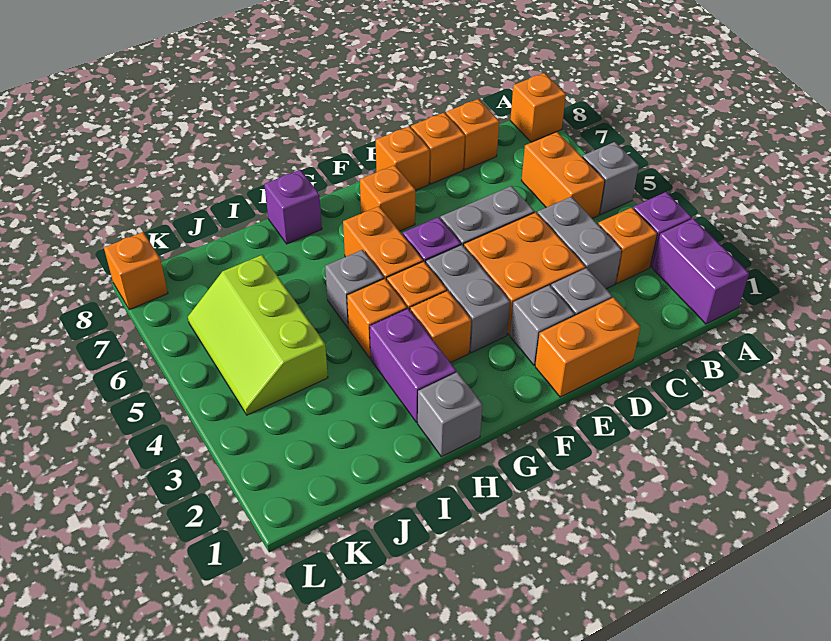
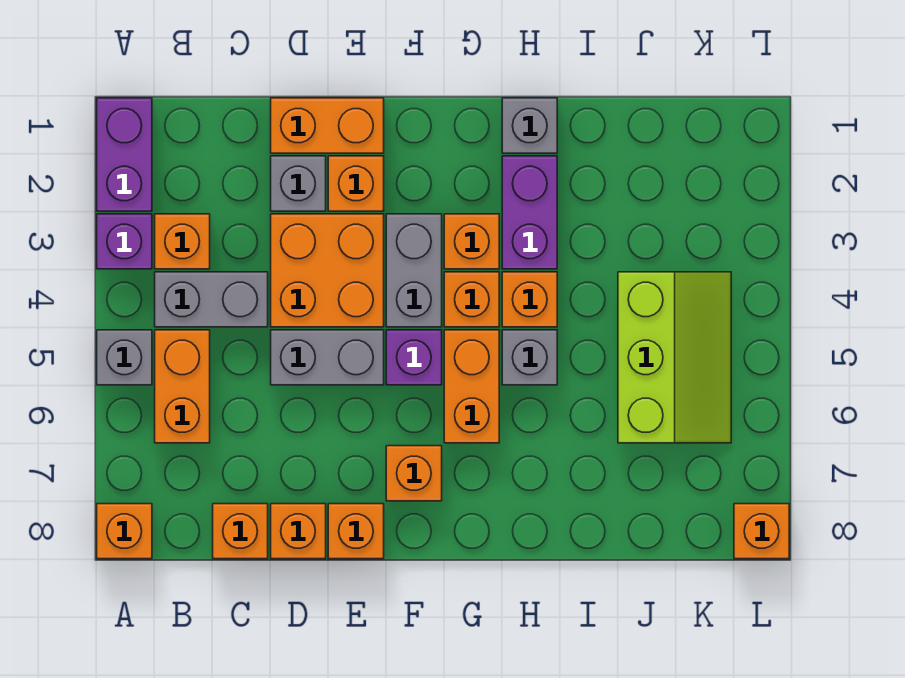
grey 1x2 brick [537,197,622,289] -> grey 1x2 brick turned to [155,272,268,327]
grey 1x1 brick [510,285,575,365] -> orange 1x1 brick [328,156,384,211]
purple 1x1 brick [264,170,322,244] -> none

